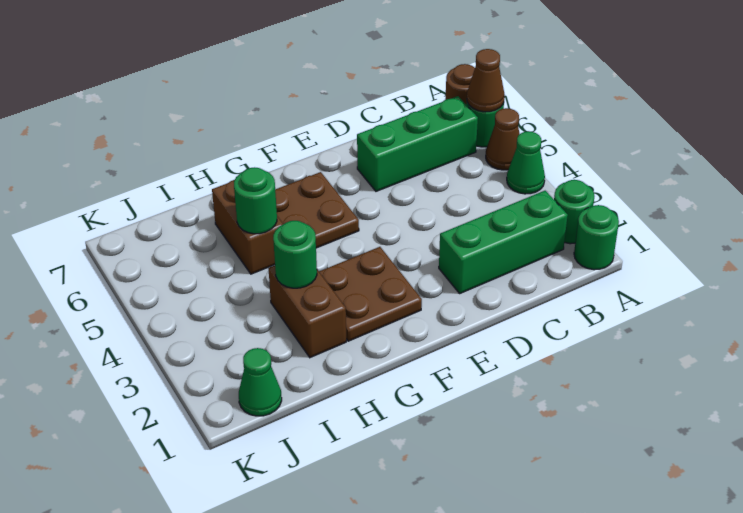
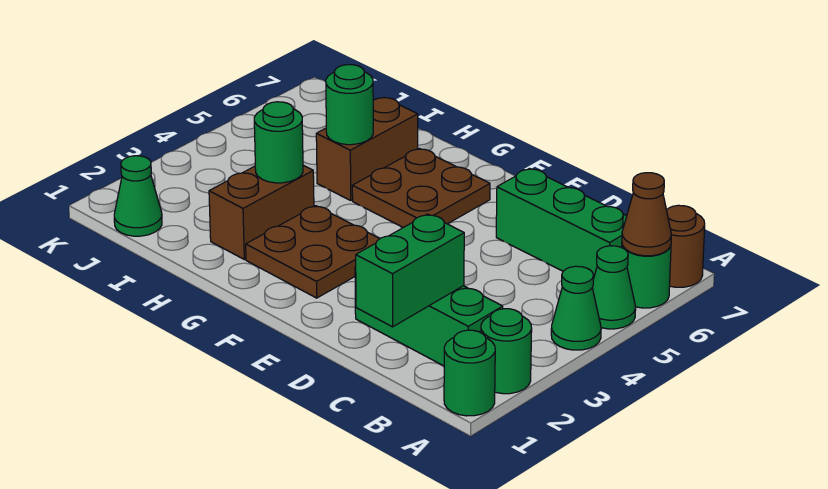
brown 1x1 cone [486,108,520,170] -> green 1x1 cone [592,246,636,329]
none -> green 1x2 brick [356,214,464,327]

